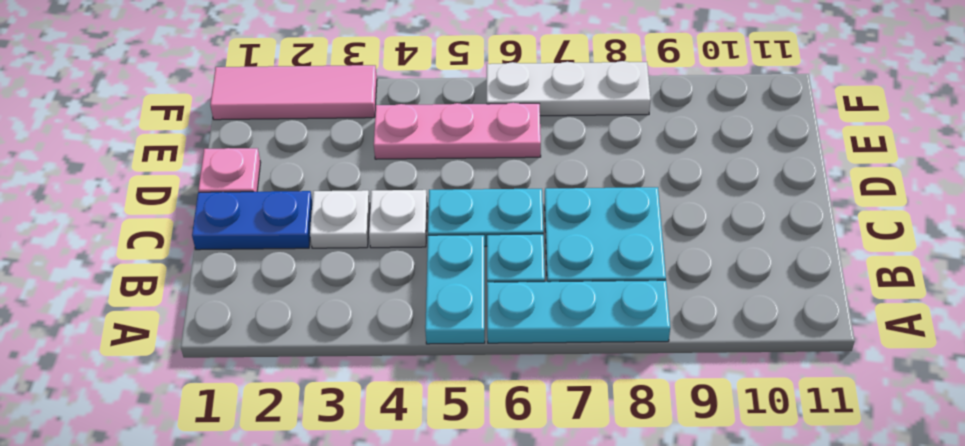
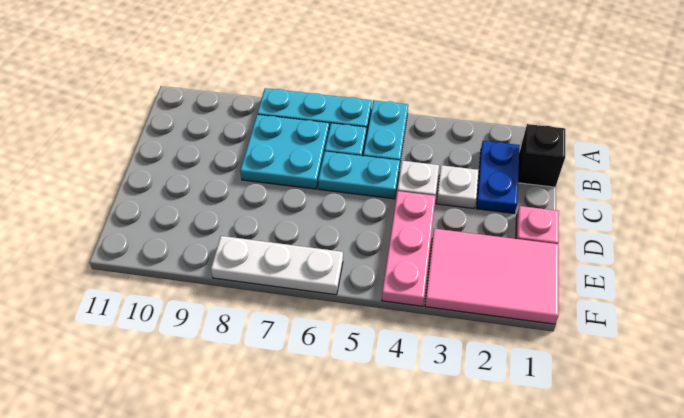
none -> black 1x1 brick [518,124,565,187]
blue 1x2 plate [192,191,312,250] -> blue 1x2 plate turned to [476,141,520,213]
pink 1x3 plate [374,103,541,159] -> pink 1x3 plate turned to [382,191,436,306]
pink 1x3 tile [210,65,377,120] -> pink 2x3 tile [425,229,559,324]

